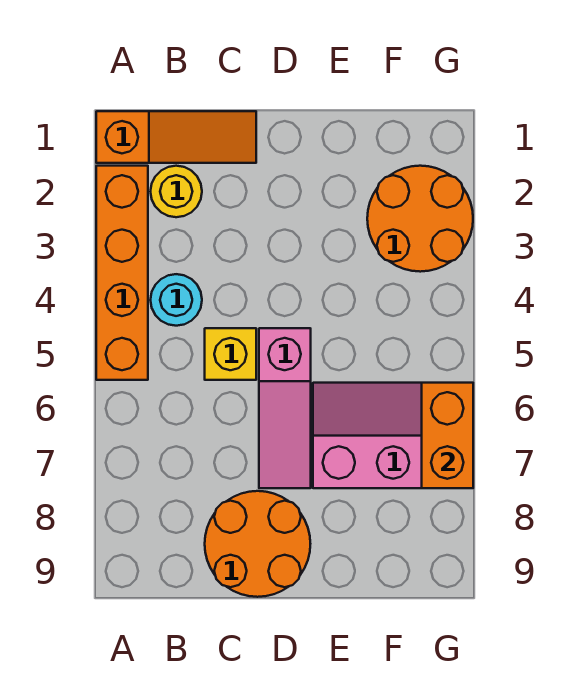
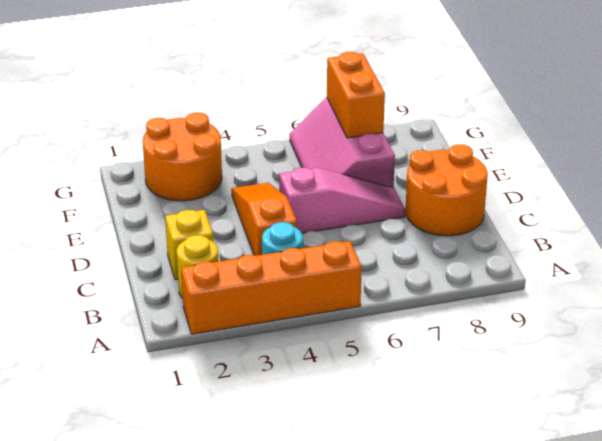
orange 1x3 slope [96,111,256,163] -> orange 1x3 slope moved to [231,183,297,256]
yellow 1x1 brick [205,328,256,380] -> yellow 1x1 brick moved to [165,210,213,280]
orange 1x2 brick [422,383,473,488] -> orange 1x2 brick turned to [327,52,385,138]

